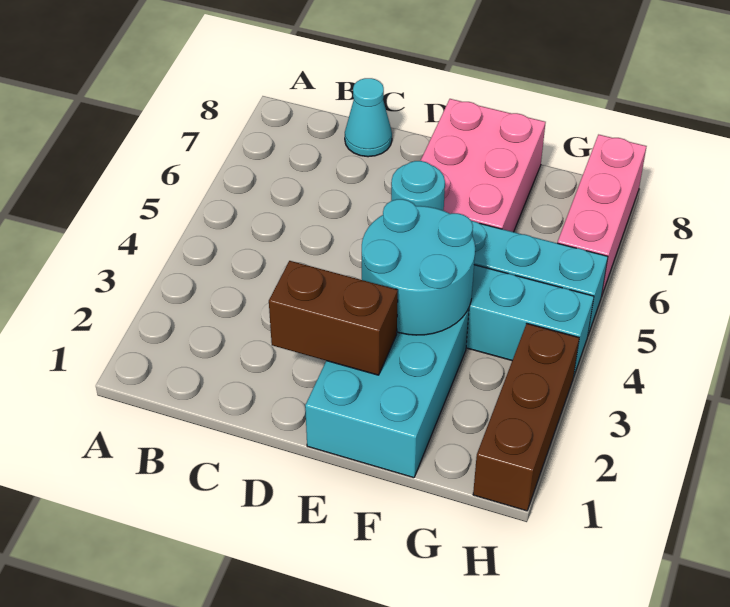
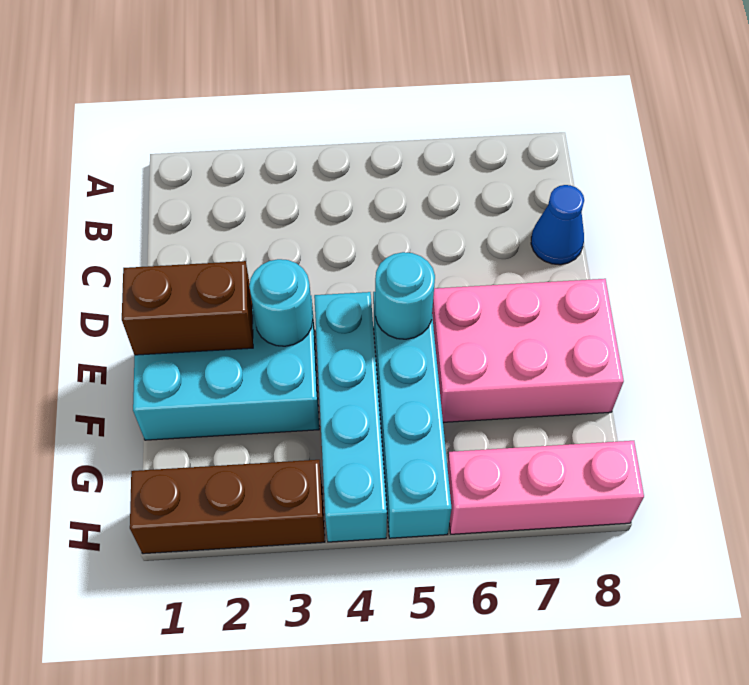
cyan 1x1 cone [345,78,392,157] -> blue 1x1 cone [531,185,584,265]
brown 1x2 brick [269,261,398,375] -> brown 1x2 brick turned to [122,261,253,355]
cyan 2x2 round brick [362,199,475,335] -> cyan 1x1 round brick [249,259,313,346]

